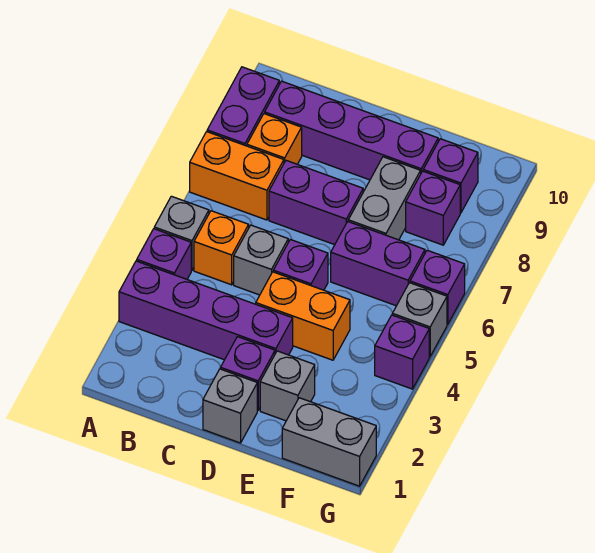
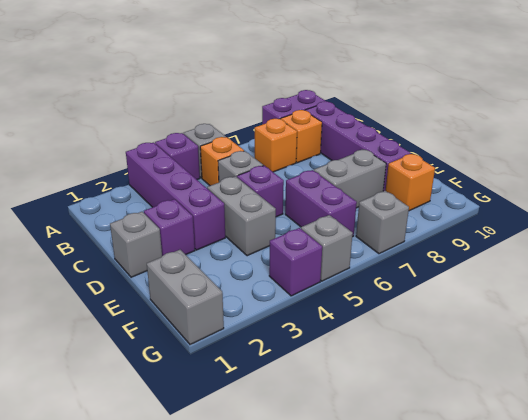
orange 1x2 brick [190,132,284,220] -> orange 1x1 brick [255,119,297,172]
purple 1x2 brick [269,161,363,245] -> none
orange 1x2 brick [256,272,350,360] -> grey 1x2 brick [207,176,276,256]
grey 1x1 brick [260,351,315,421] -> grey 1x1 brick moved to [356,191,409,254]
purple 1x1 brick [406,171,460,245] -> none
purple 1x1 brick [423,139,478,213] -> orange 1x1 brick [386,154,435,211]
purple 1x1 brick [410,250,465,324] -> none

